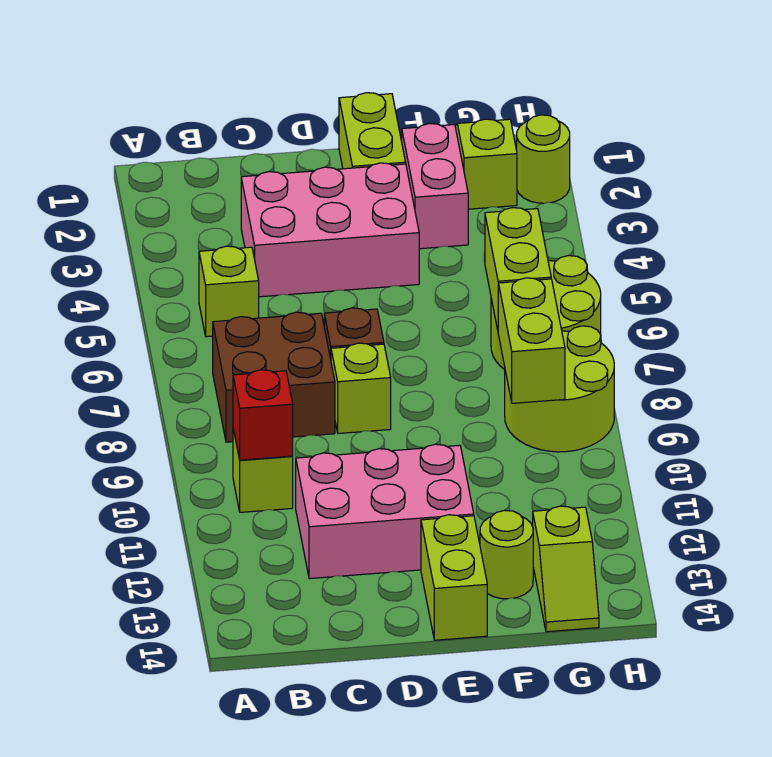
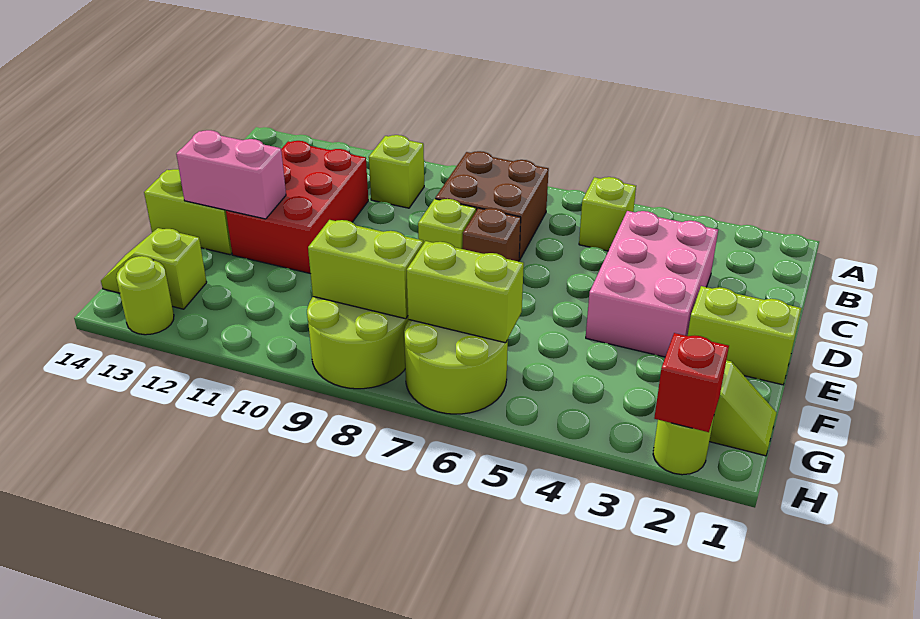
red 1x1 brick [233,370,293,460] -> red 1x1 brick moved to [654,333,729,432]
pink 2x3 brick [296,444,474,579] -> red 2x3 brick [226,141,368,273]
pink 1x2 brick [402,124,468,249] -> pink 1x2 brick moved to [176,130,286,219]
lime 1x1 round brick [480,510,533,599] -> lime 1x1 round brick moved to [116,256,174,335]

